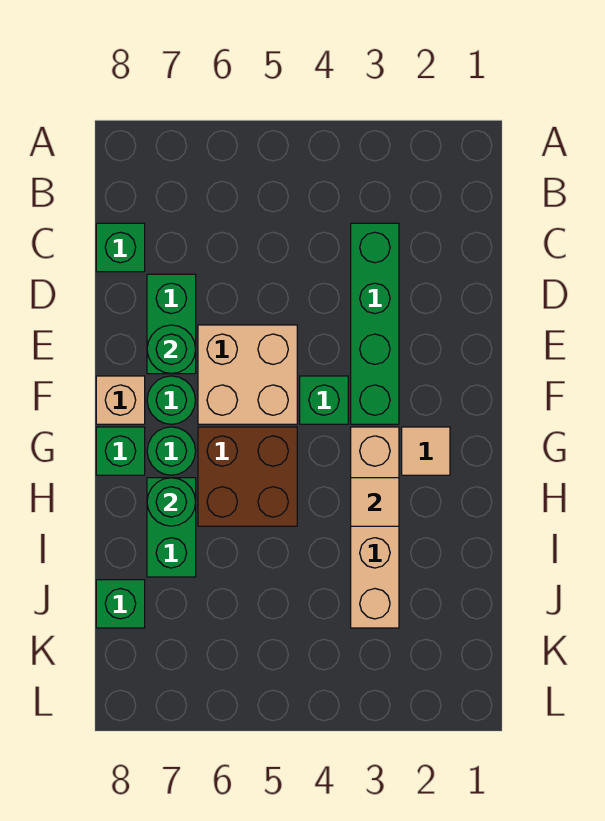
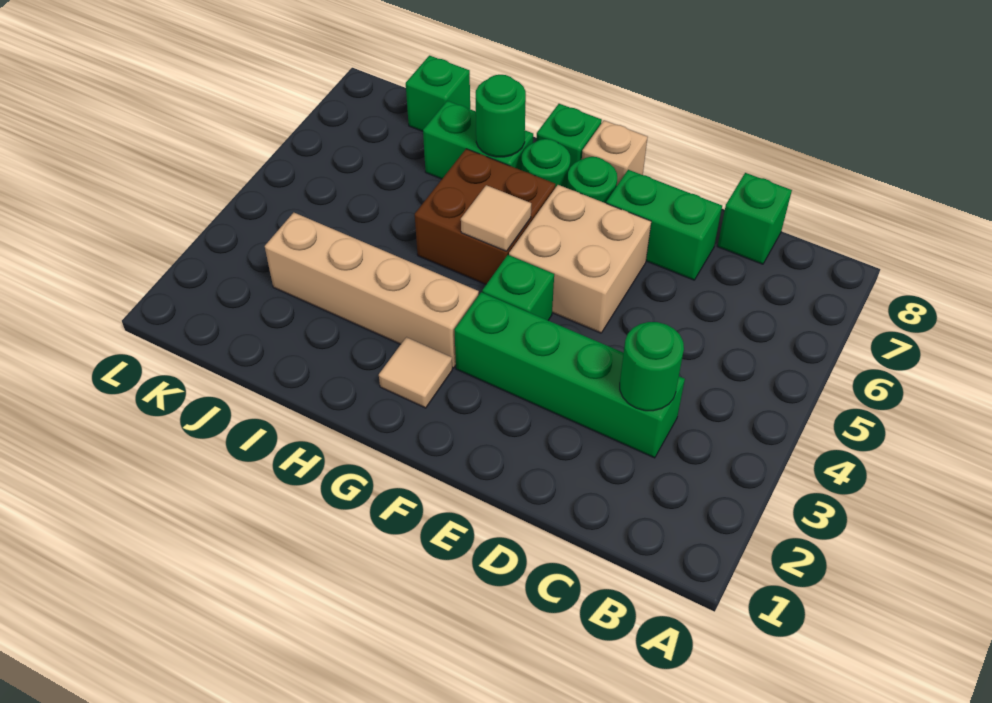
green 1x1 round brick [147,325,196,374] -> green 1x1 round brick moved to [620,322,684,411]
tan 1x1 tile [351,478,399,526] -> tan 1x1 tile moved to [461,185,531,251]

